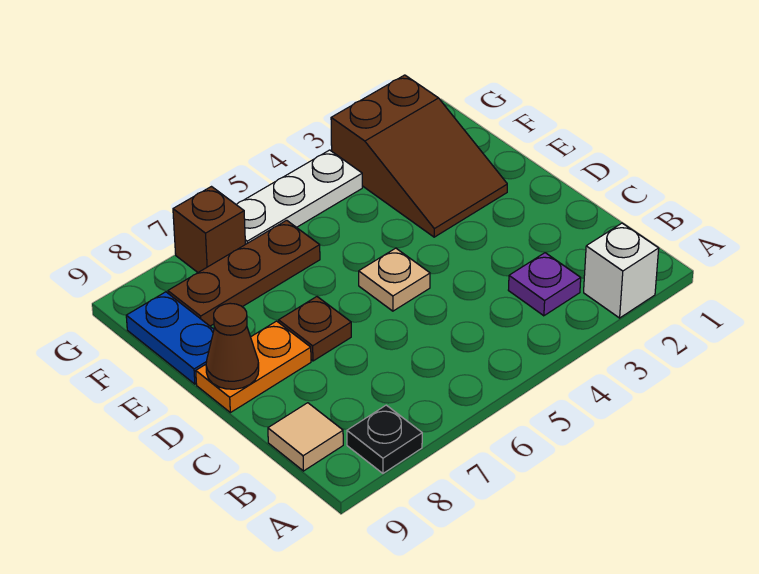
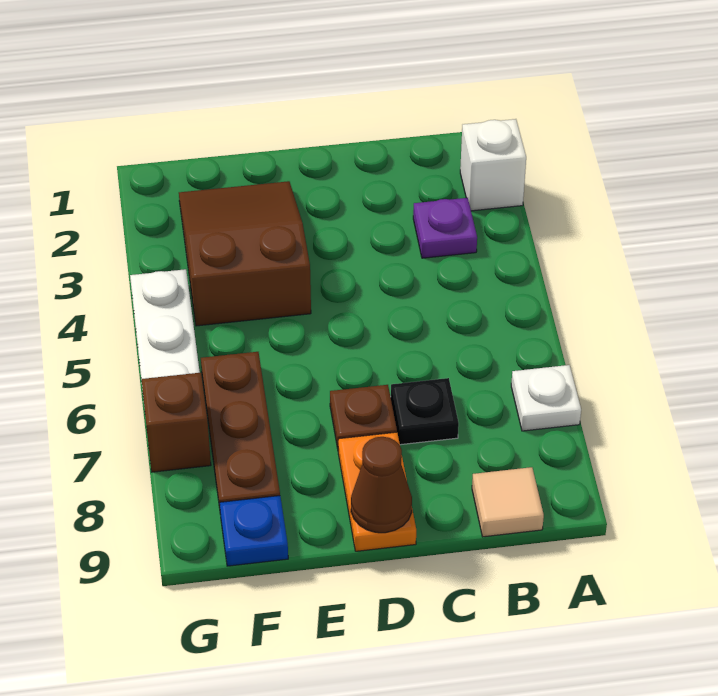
none -> white 1x1 plate [511,365,581,431]
black 1x1 plate [347,405,422,473] -> black 1x1 plate moved to [391,378,459,445]
tan 1x1 plate [359,248,430,311] -> none
brown 2x3 slope [331,75,507,237] -> brown 2x3 slope turned to [179,181,311,326]
blue 1x2 plate [126,292,214,384] -> blue 1x1 plate [220,496,288,566]

